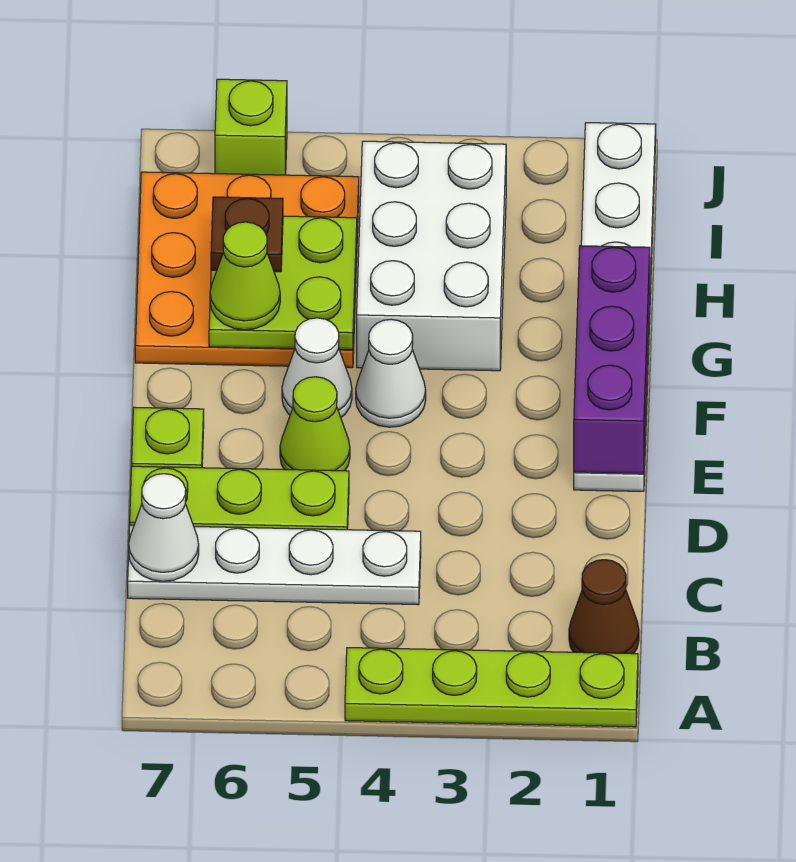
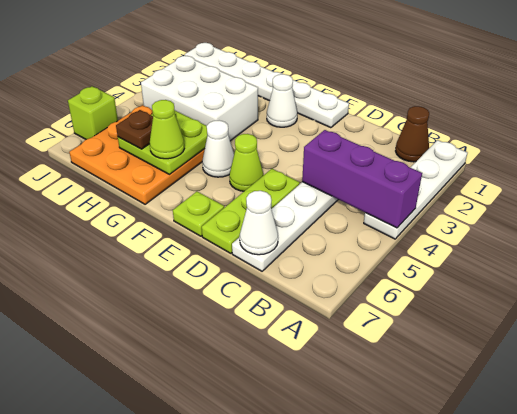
lime 1x4 plate [345,648,638,727] -> white 1x4 plate [364,140,467,239]
purple 1x3 brick [574,246,650,474] -> purple 1x3 brick moved to [302,130,422,228]
white 1x1 cone [356,319,426,427] -> white 1x1 cone moved to [267,74,297,127]

